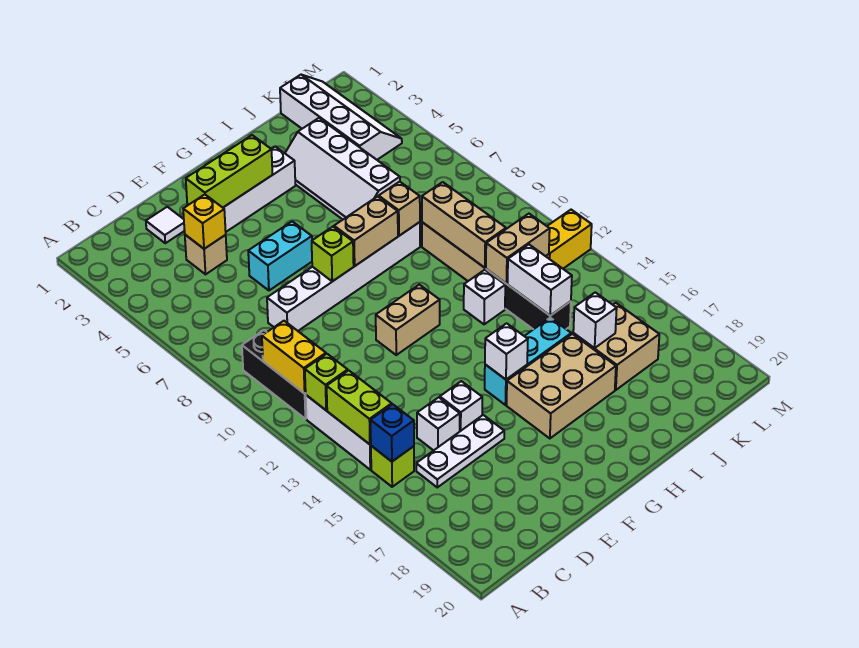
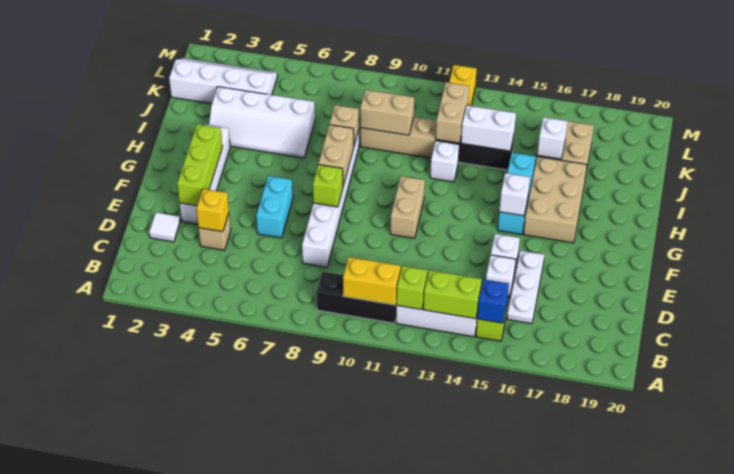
tan 1x3 brick [422,182,506,268] -> tan 1x2 brick [360,90,414,135]

